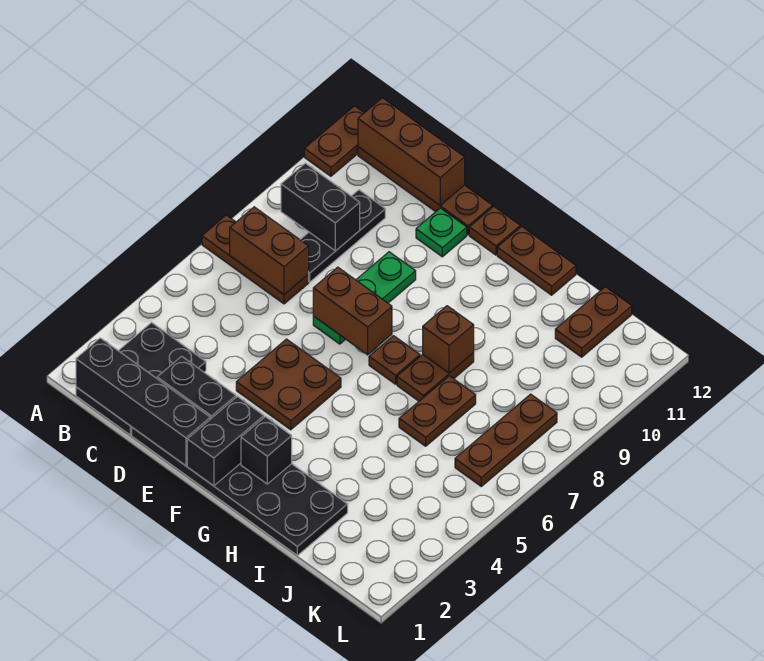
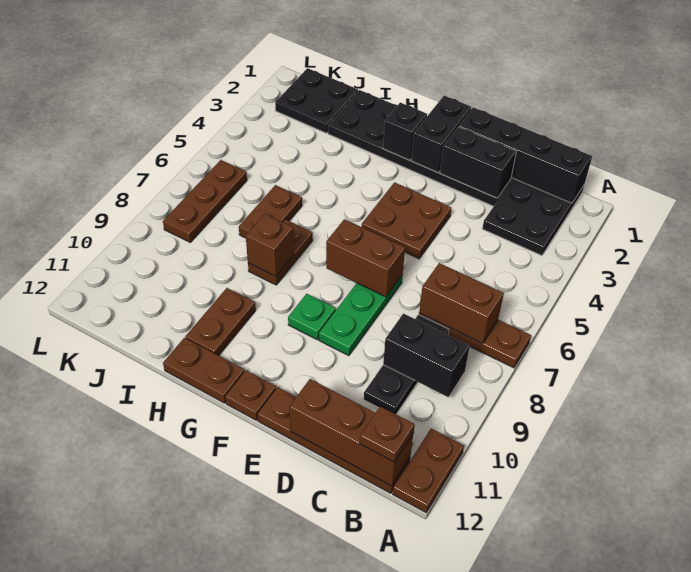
green 1x1 plate [416,208,467,257] -> green 1x1 plate moved to [288,294,336,340]
brown 1x1 plate [369,336,420,384] -> brown 1x1 plate moved to [360,406,415,462]
none -> black 2x2 plate [275,68,358,133]
brown 1x2 plate [555,287,632,357] -> brown 1x2 plate moved to [185,288,256,356]

